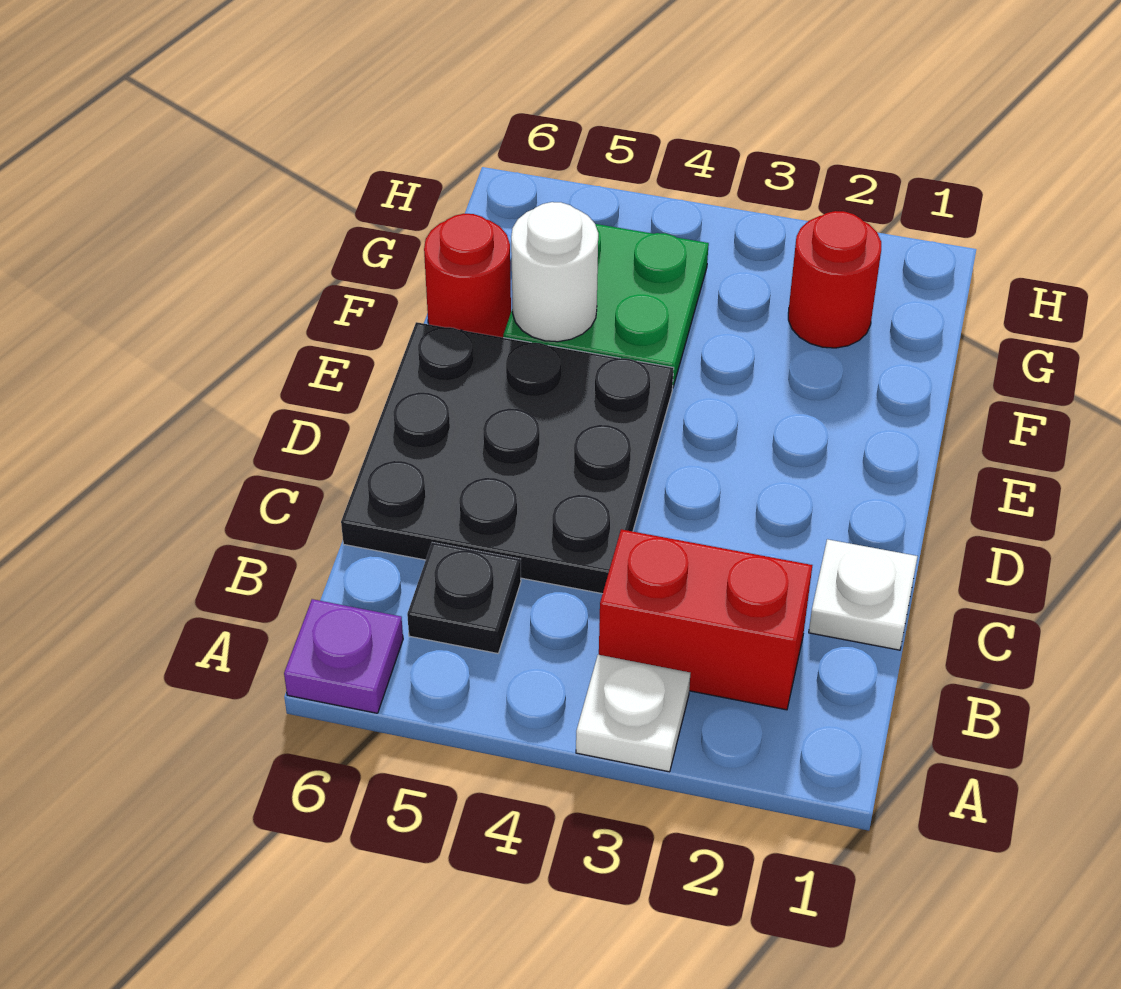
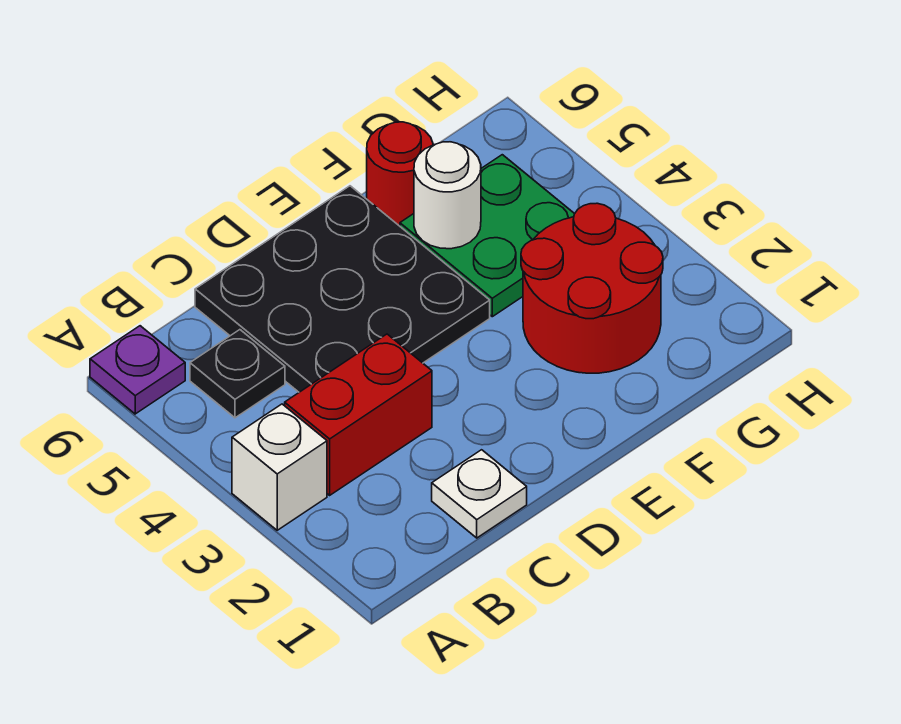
white 1x1 plate [576,655,690,772] -> white 1x1 brick [232,404,327,530]
red 1x2 brick [599,529,812,710] -> red 1x2 brick turned to [285,334,432,495]
red 1x1 round brick [788,211,881,348] -> red 2x2 round brick [521,203,663,373]

